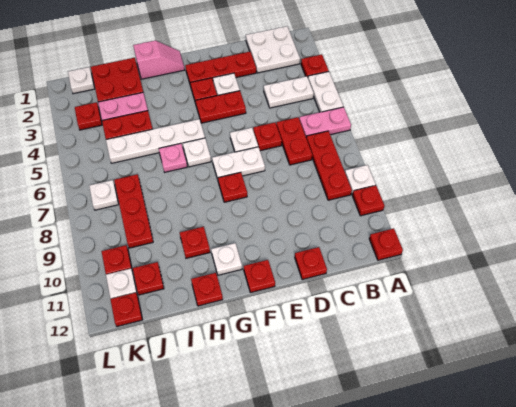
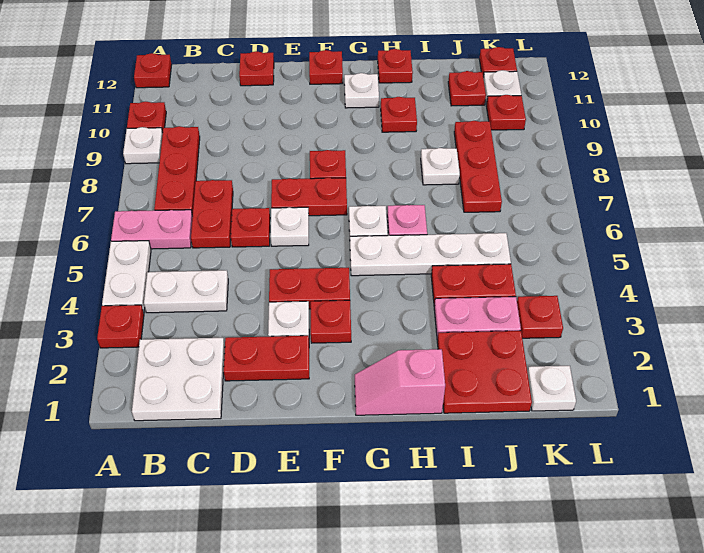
red 1x3 plate [185,52,256,86] -> red 1x2 plate [224,336,309,381]
white 1x2 plate [212,147,265,179] -> red 1x2 plate [271,178,347,216]
white 1x1 plate [89,180,119,210] -> white 1x1 plate moved to [421,148,460,185]

